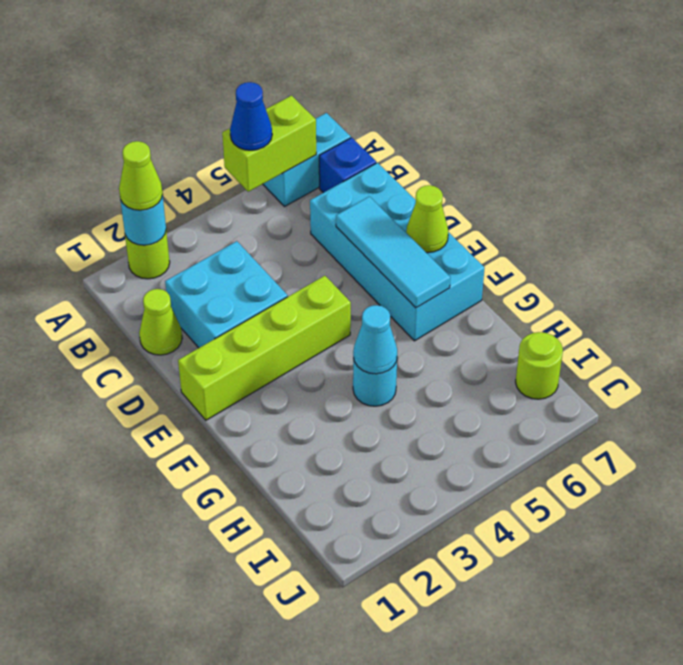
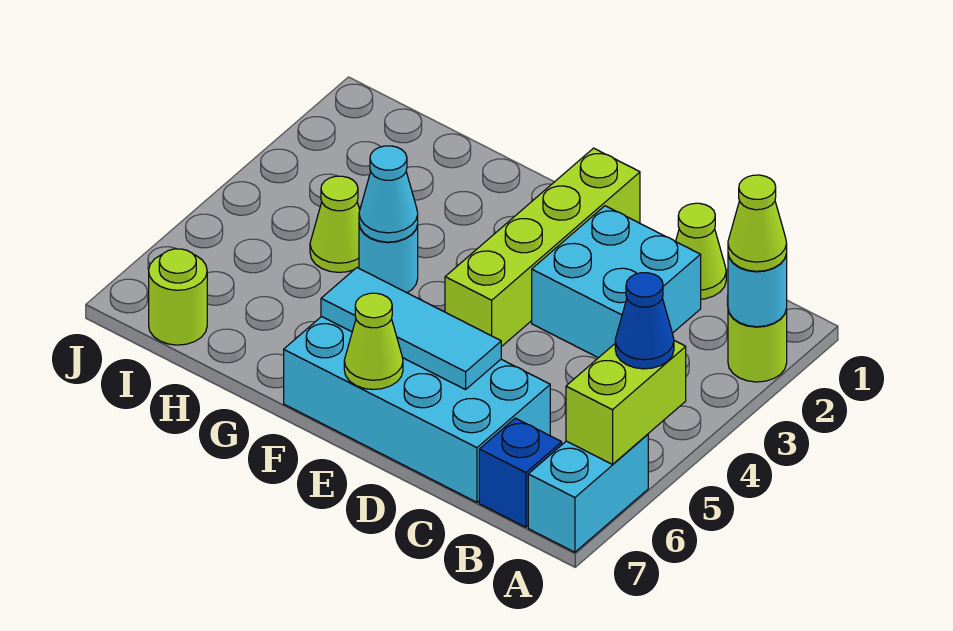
none -> lime 1x1 cone [310,176,360,272]

